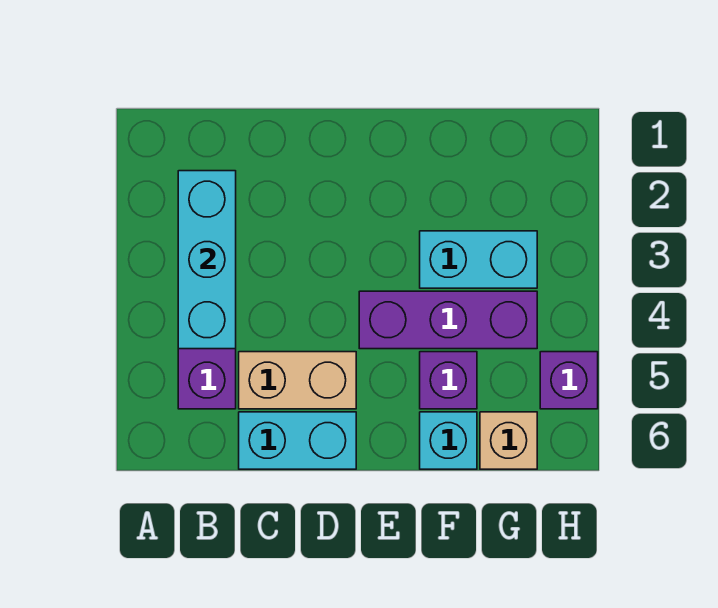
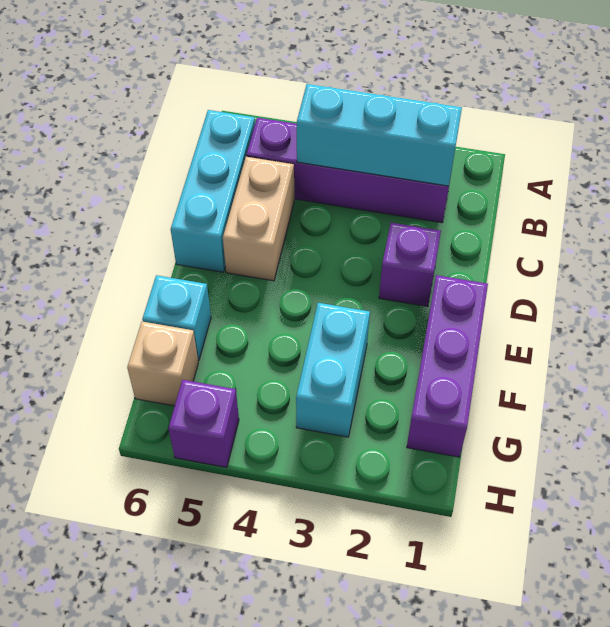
cyan 1x2 brick [239,412,356,469] -> cyan 1x3 brick [171,110,255,272]
purple 1x3 brick [359,291,537,349] -> purple 1x3 brick moved to [407,275,488,457]
purple 1x1 brick [420,352,477,409] -> purple 1x1 brick moved to [379,223,441,307]

